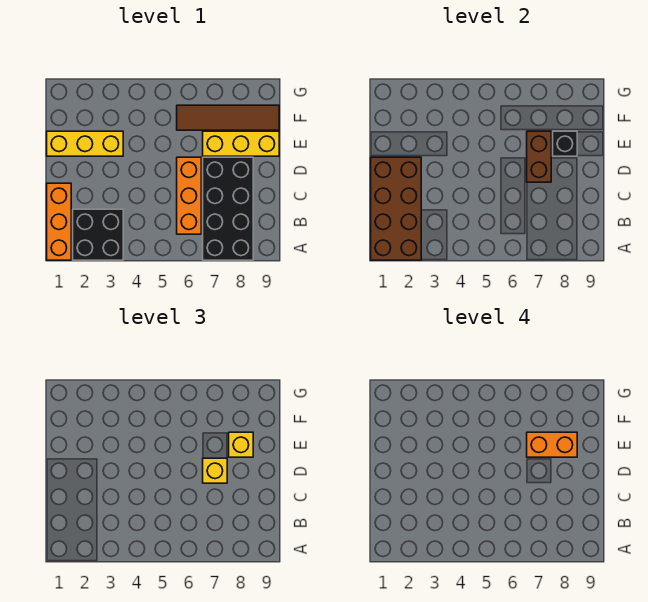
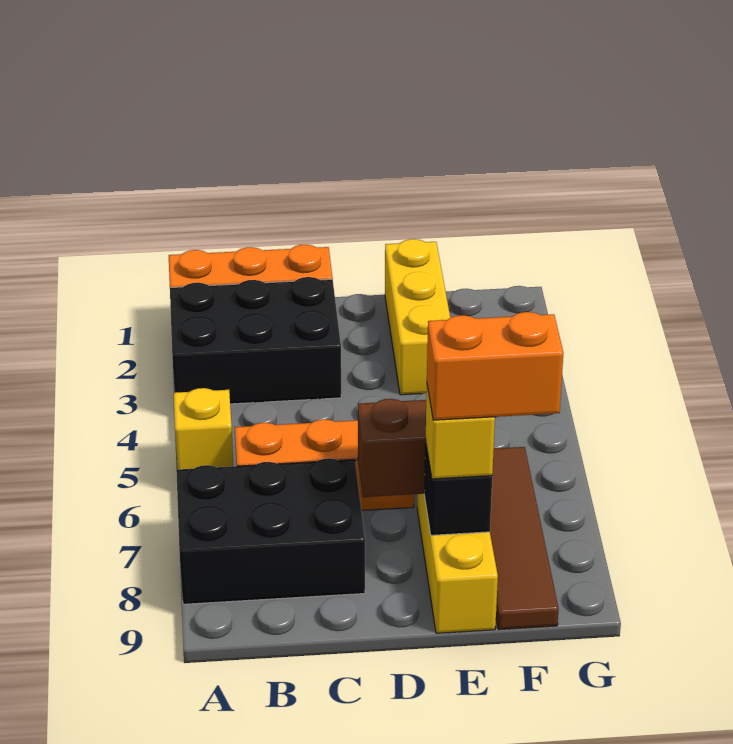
brown 2x4 brick [371,157,421,260] -> none
black 2x2 brick [73,209,123,260] -> black 2x3 brick [170,277,341,404]
black 2x4 brick [203,157,253,260] -> black 2x3 brick [176,458,365,604]
yellow 1x1 brick [203,458,227,483] -> yellow 1x1 brick moved to [174,388,233,469]
orange 1x2 brick [527,432,577,457] -> orange 1x2 brick turned to [427,312,563,420]

